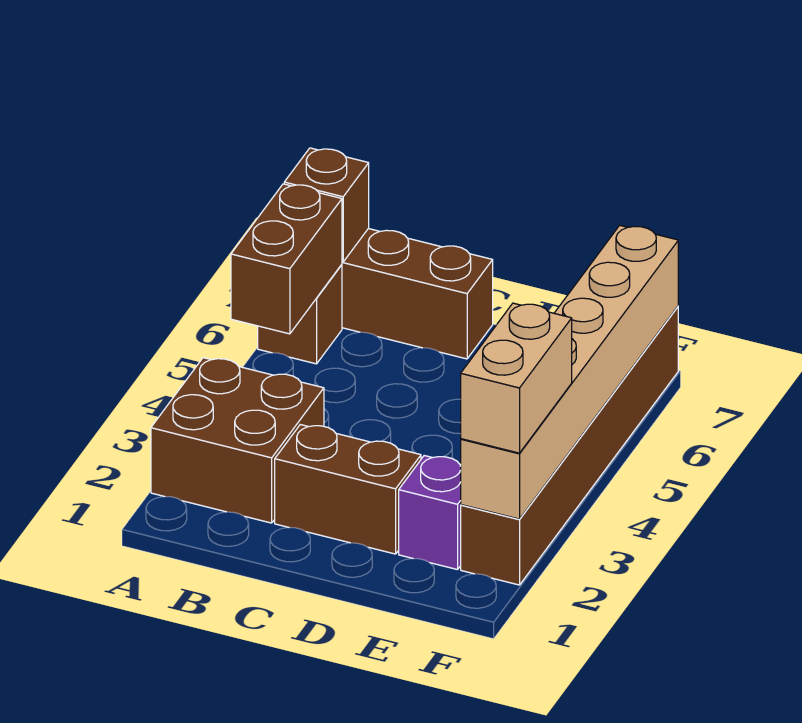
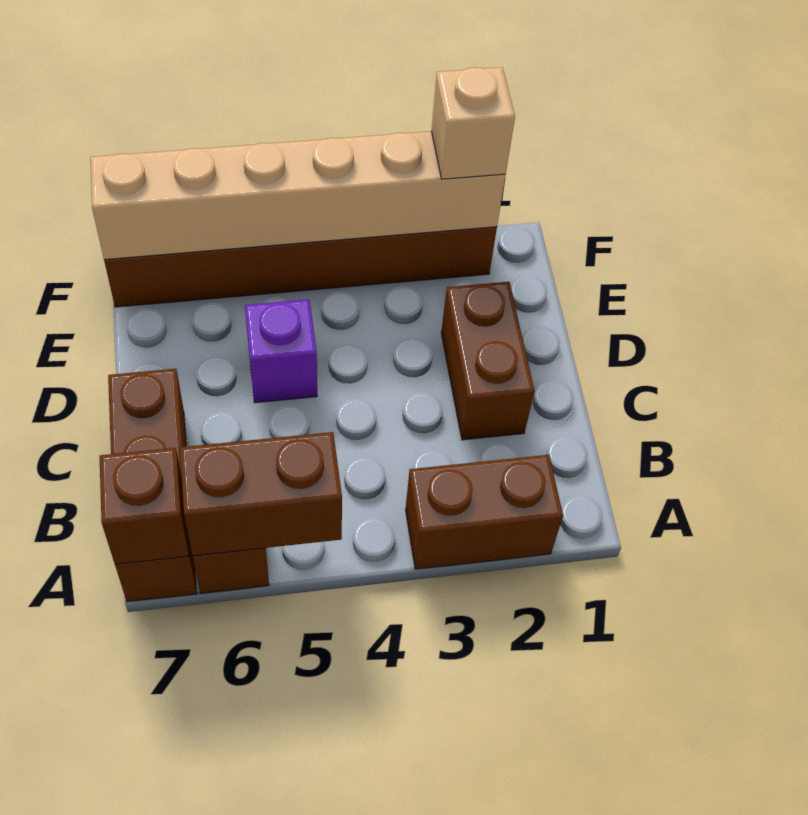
brown 2x2 brick [151,358,324,523] -> brown 1x2 brick [405,455,563,569]
purple 1x1 brick [399,456,461,570] -> purple 1x1 brick moved to [245,299,317,403]
tan 1x2 brick [461,303,572,453] -> tan 1x1 brick [431,67,515,179]

